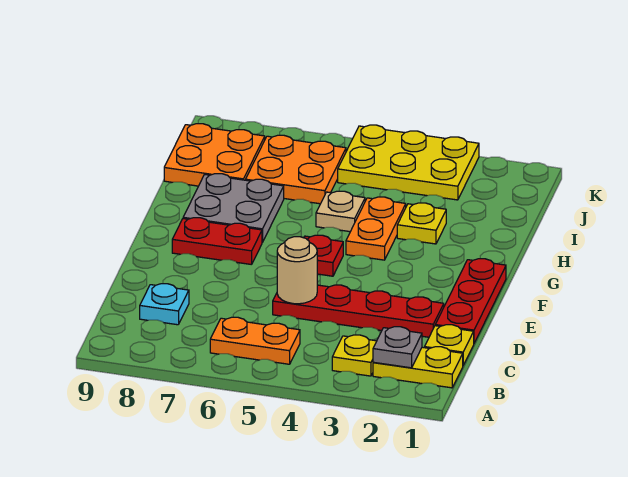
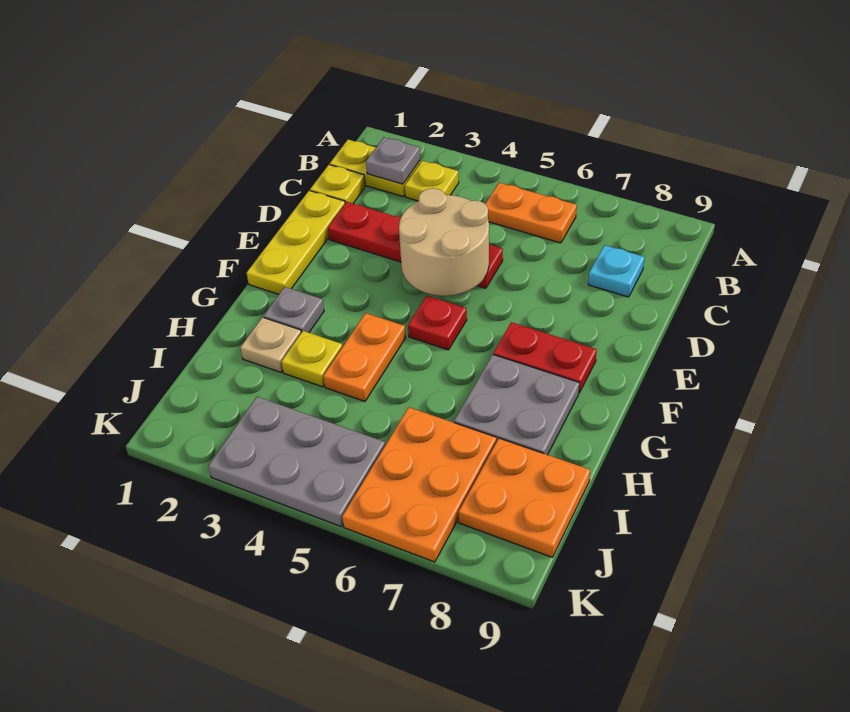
red 1x3 plate [435,259,506,343] -> yellow 1x3 plate [247,191,345,294]
tan 1x1 round brick [277,237,317,304] -> tan 2x2 round brick [399,188,489,296]
none -> grey 1x1 plate [264,287,324,333]
tan 1x1 plate [316,191,365,232] -> tan 1x1 plate moved to [240,317,301,372]
orange 2x2 plate [246,135,346,204] -> orange 2x3 plate [342,407,496,562]
yellow 2x3 plate [338,125,479,200] -> grey 2x3 plate [208,397,385,527]

